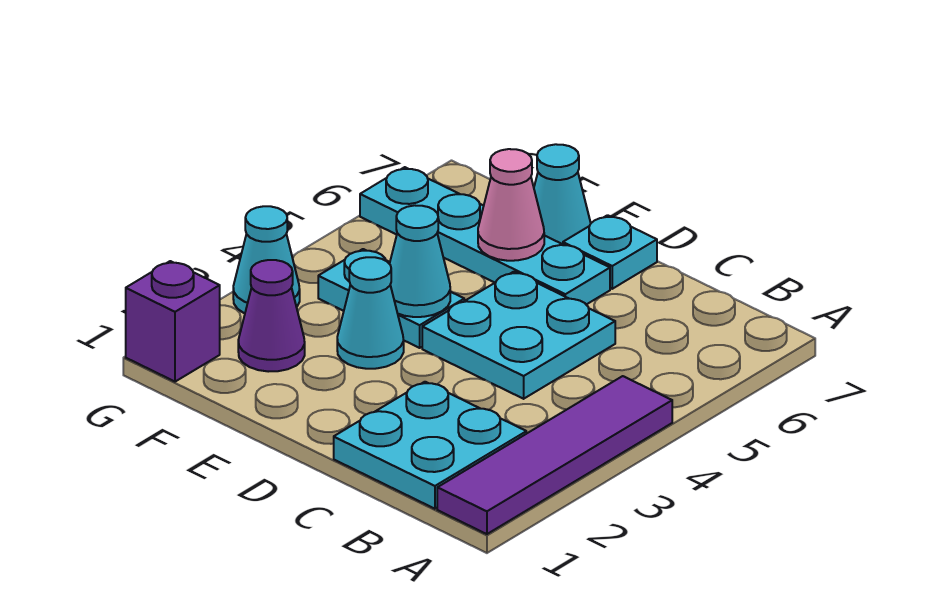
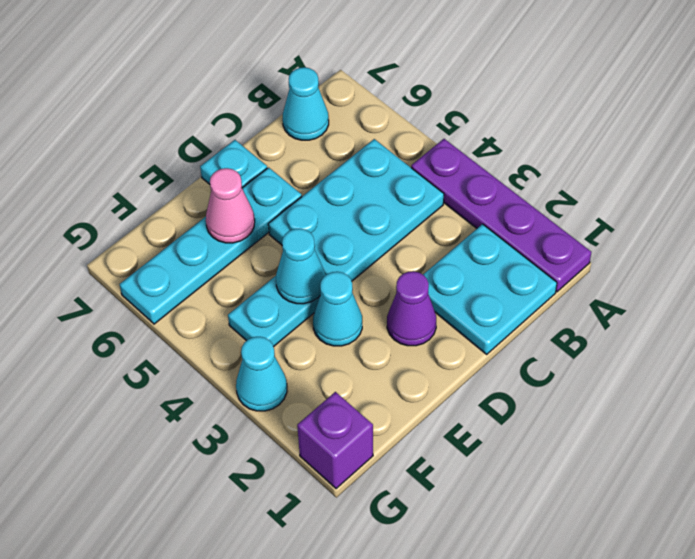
purple 1x4 tile [437,376,672,534] -> purple 1x4 plate [411,139,591,292]
cyan 2x2 plate [422,272,615,399] -> cyan 2x3 plate [268,139,444,281]
cyan 1x1 cone [534,144,591,244] -> cyan 1x1 cone moved to [283,67,329,140]
purple 1x1 cone [238,260,305,372] -> purple 1x1 cone moved to [387,271,436,346]

